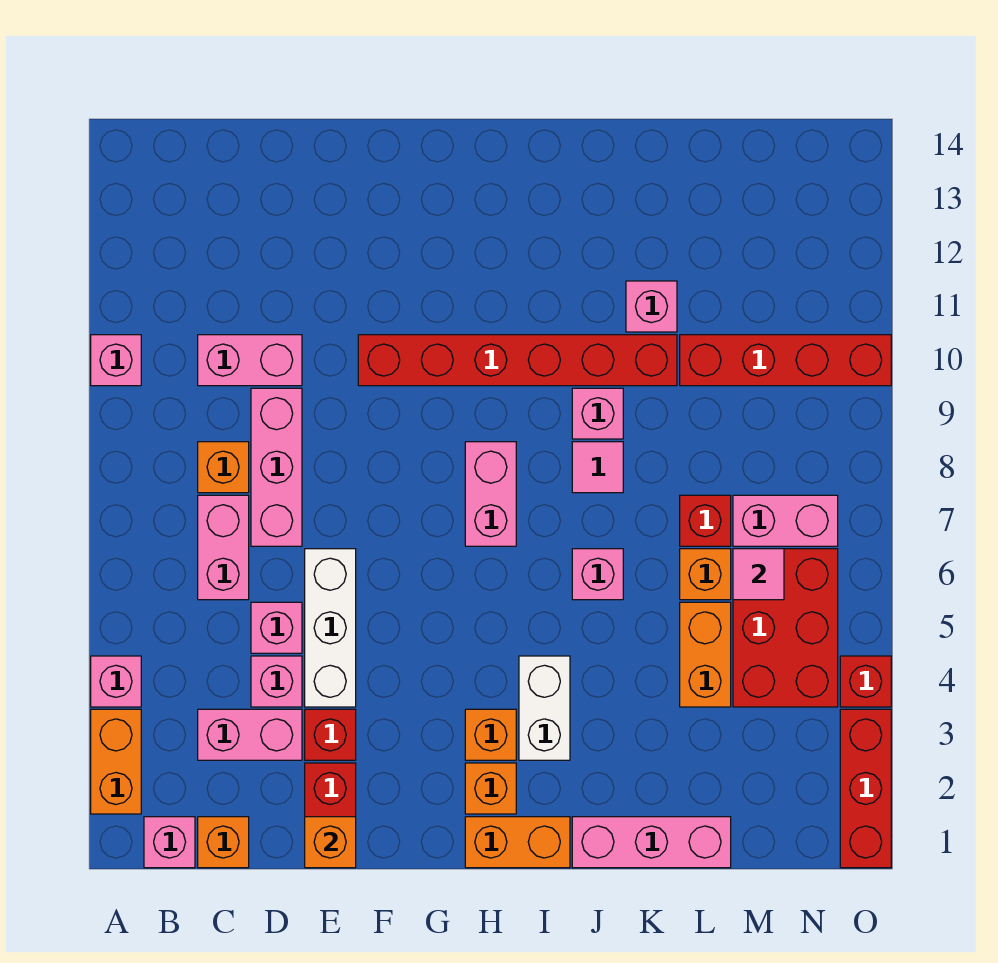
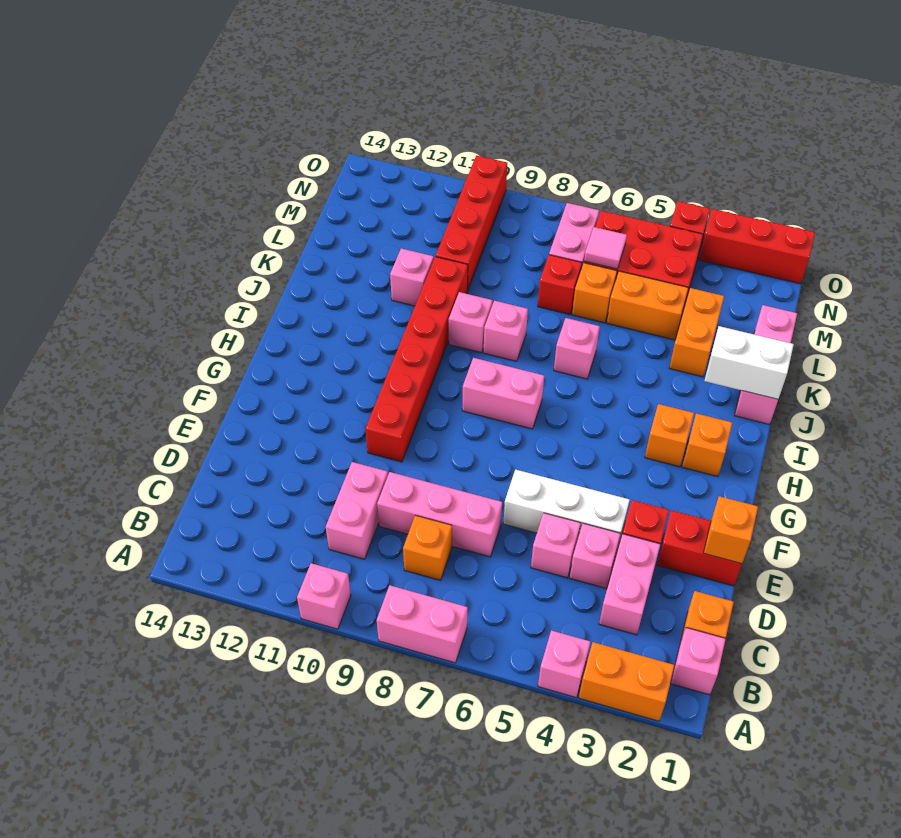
pink 1x2 brick [198,495,249,600] -> pink 1x2 brick moved to [377,585,468,663]
orange 1x2 brick [465,817,570,868] -> orange 1x2 brick moved to [669,288,724,377]
white 1x2 brick [519,656,570,760] -> white 1x2 brick moved to [705,326,794,399]
pink 1x1 tile [572,442,623,493] -> pink 1x1 brick [484,301,528,361]

